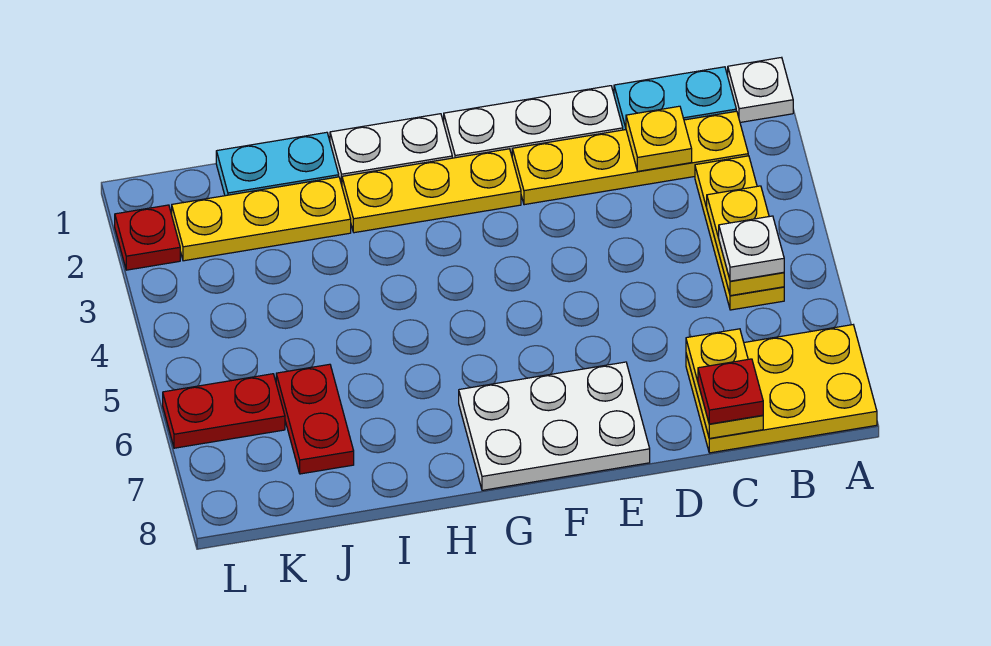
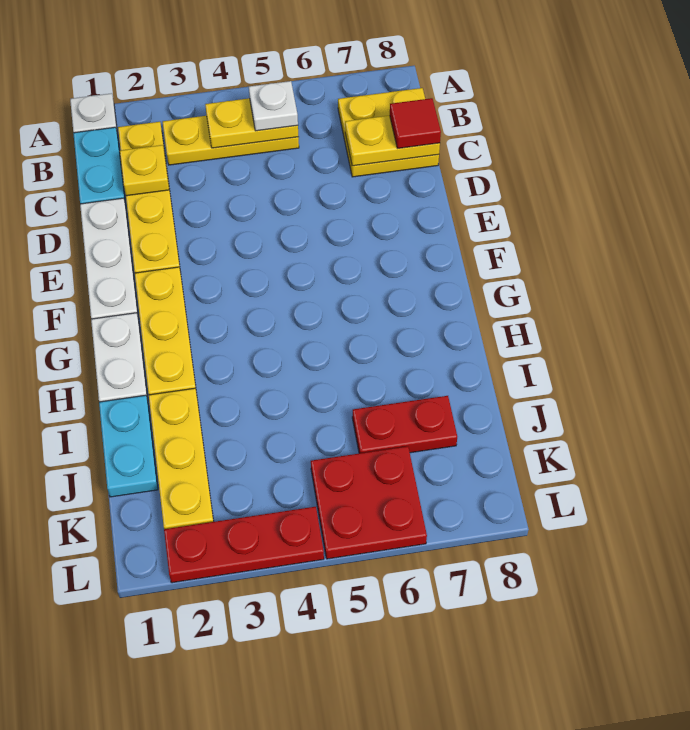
yellow 2x3 plate [686,325,877,453] -> yellow 2x2 plate [338,88,439,177]
red 1x1 plate [698,359,763,424] -> red 1x1 tile [390,98,441,148]
white 2x3 plate [459,362,650,490] -> none
red 1x2 plate [163,374,285,448] -> red 2x2 plate [311,446,427,559]
red 1x1 plate [115,205,180,270] -> red 1x3 plate [164,507,324,583]

